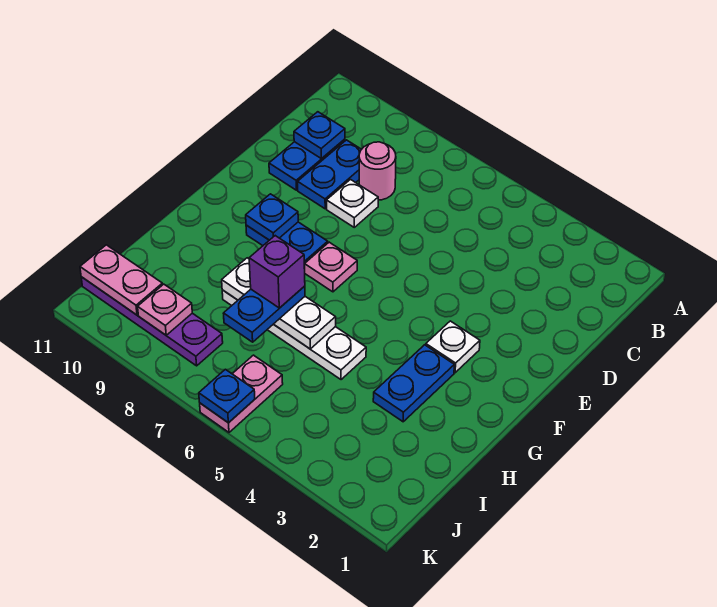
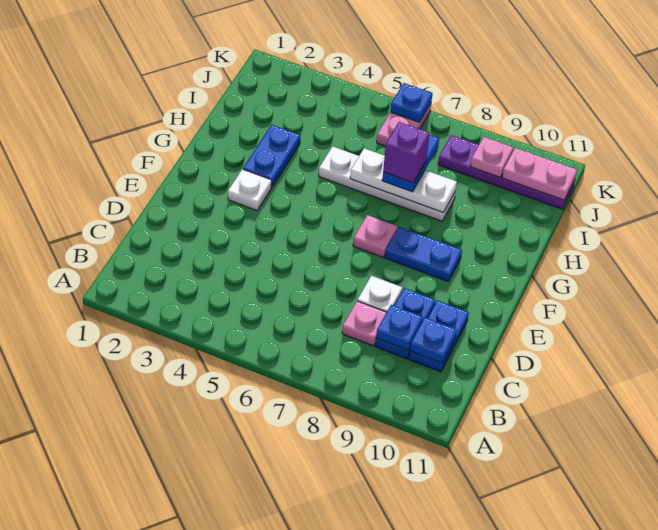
pink 1x1 round brick [359,142,396,200] -> pink 1x1 plate [342,301,387,346]
blue 1x1 plate [246,194,298,240] -> blue 1x1 plate moved to [376,305,423,350]

